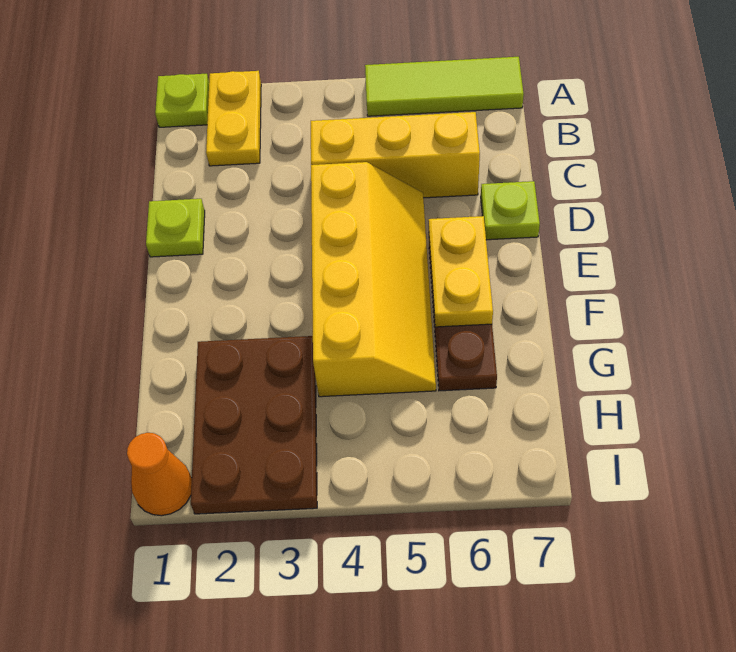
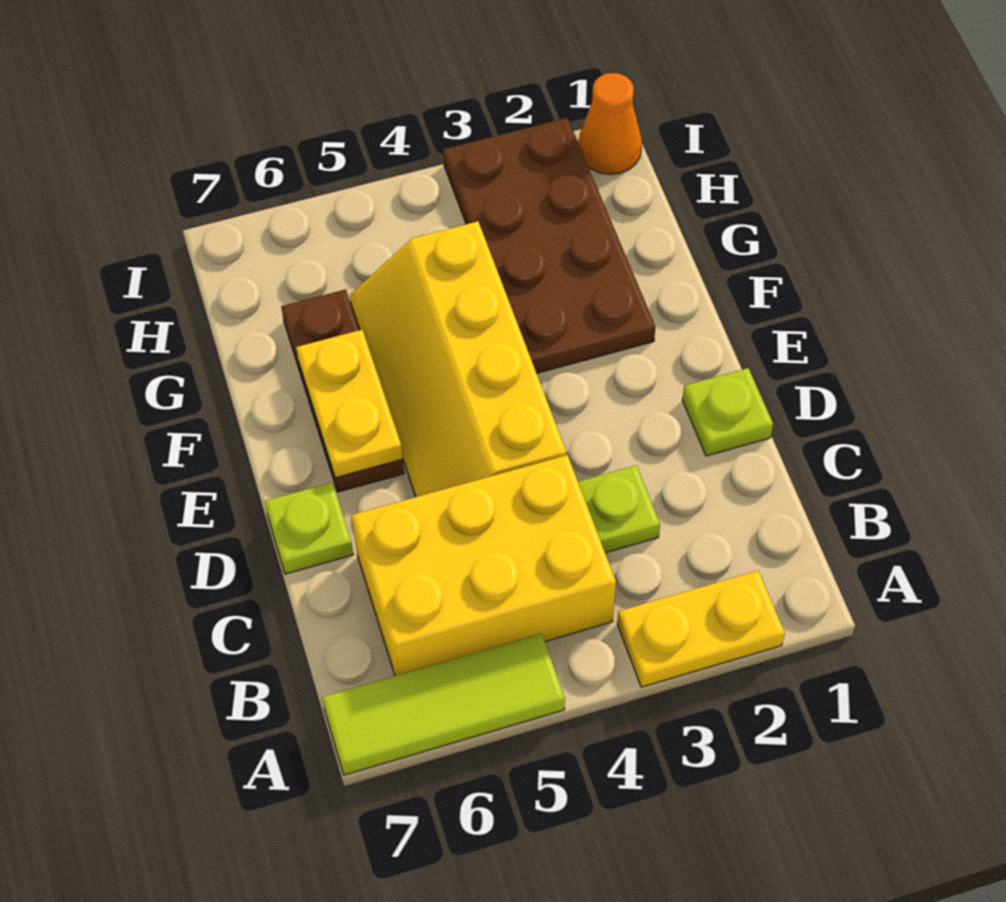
lime 1x1 plate [155,74,209,127] -> lime 1x1 plate moved to [578,465,660,553]
yellow 1x2 plate [206,71,261,166] -> yellow 1x2 plate turned to [617,571,785,687]
yellow 1x3 brick [311,112,480,198] -> yellow 2x3 brick [351,455,616,676]
brown 2x3 plate [191,336,317,514] -> brown 2x4 plate [443,118,655,373]

